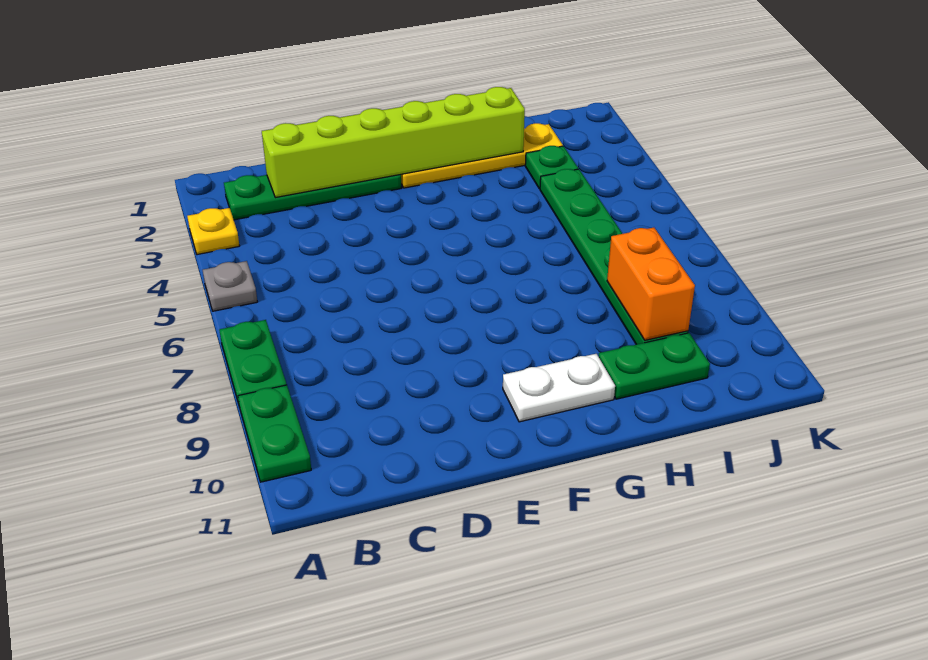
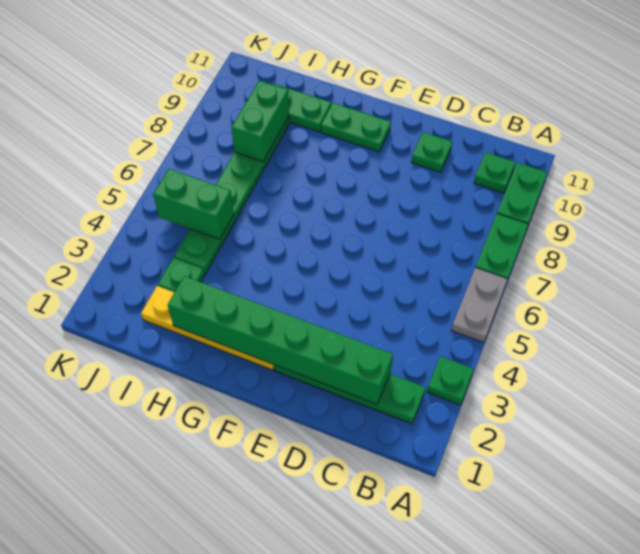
yellow 1x1 plate [187,208,239,255] -> green 1x1 plate [427,356,474,405]
grey 1x1 plate [203,261,257,311] -> grey 1x2 plate [451,268,508,343]
none -> green 1x1 plate [474,152,515,193]
lime 1x6 brick [262,87,525,198] -> green 1x6 brick [168,276,393,404]
none -> green 1x1 plate [412,132,452,172]
white 1x2 plate [503,354,615,422] -> green 1x2 plate [321,103,391,152]
none -> green 1x2 brick [153,169,234,239]
orange 1x2 brick [607,228,695,340] -> green 1x2 brick [231,80,289,162]

